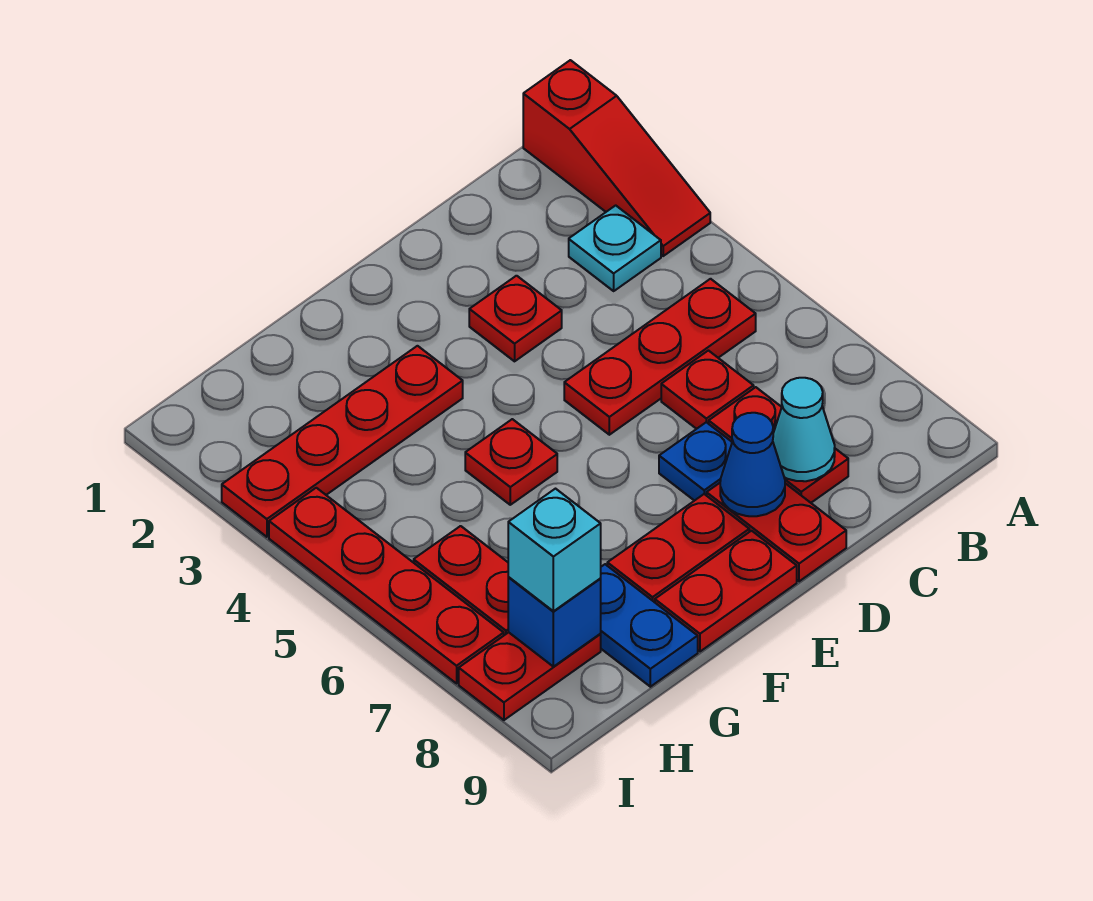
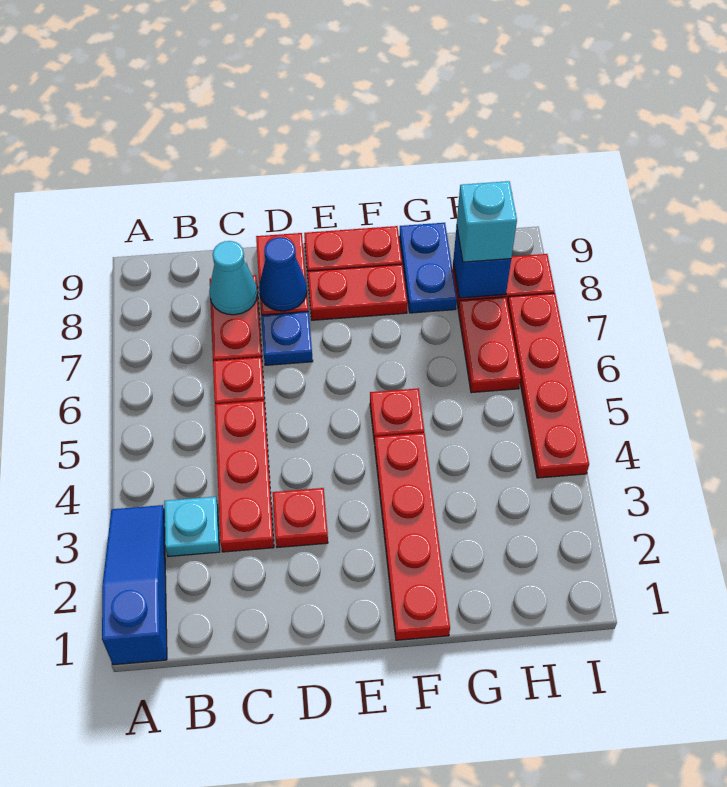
red 1x3 slope [523,60,710,256] -> blue 1x3 slope [102,505,167,665]
red 1x3 plate [564,279,756,435] -> red 1x3 plate turned to [215,400,274,552]
red 1x4 plate [222,346,463,537] -> red 1x4 plate turned to [375,433,450,640]

